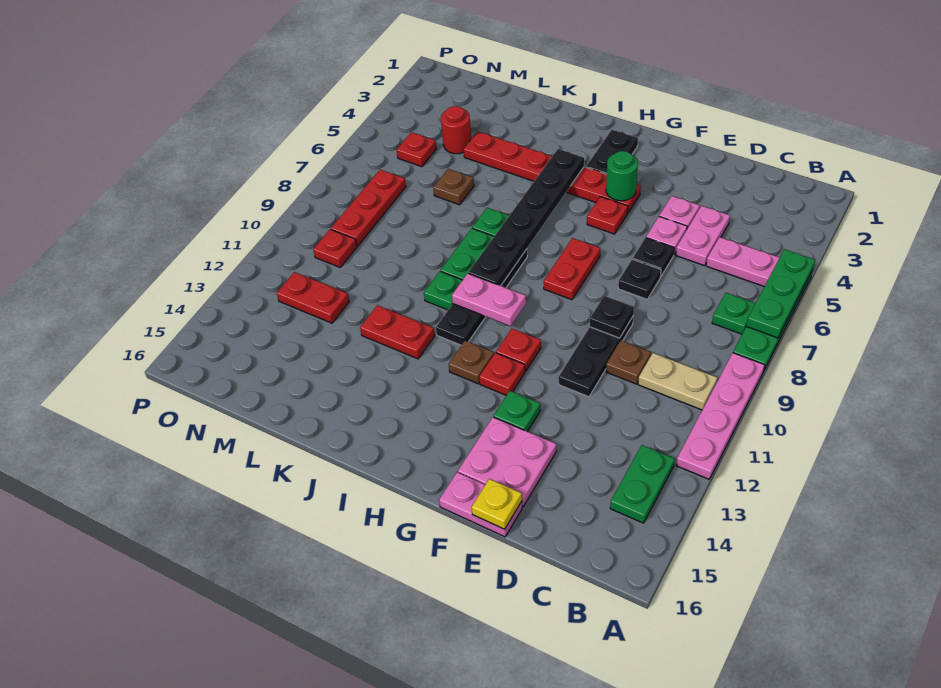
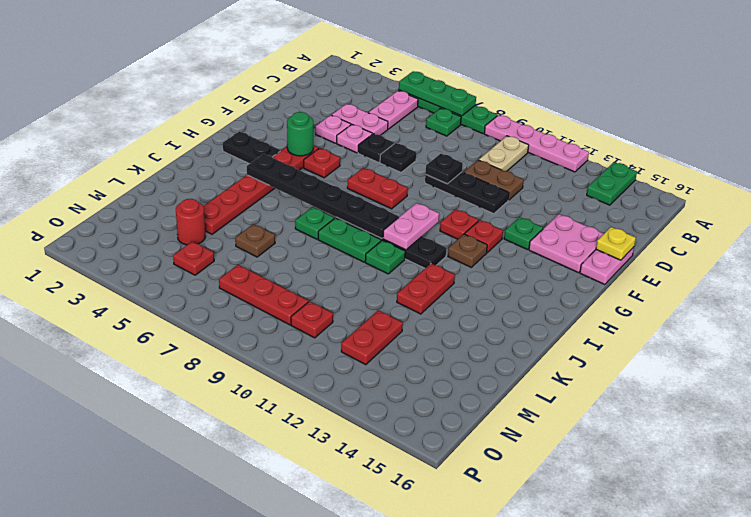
green 1x2 plate [610,445,675,523] -> green 1x2 plate turned to [587,162,637,205]
brown 1x1 plate [606,340,651,384] -> brown 1x2 plate [464,160,524,200]

